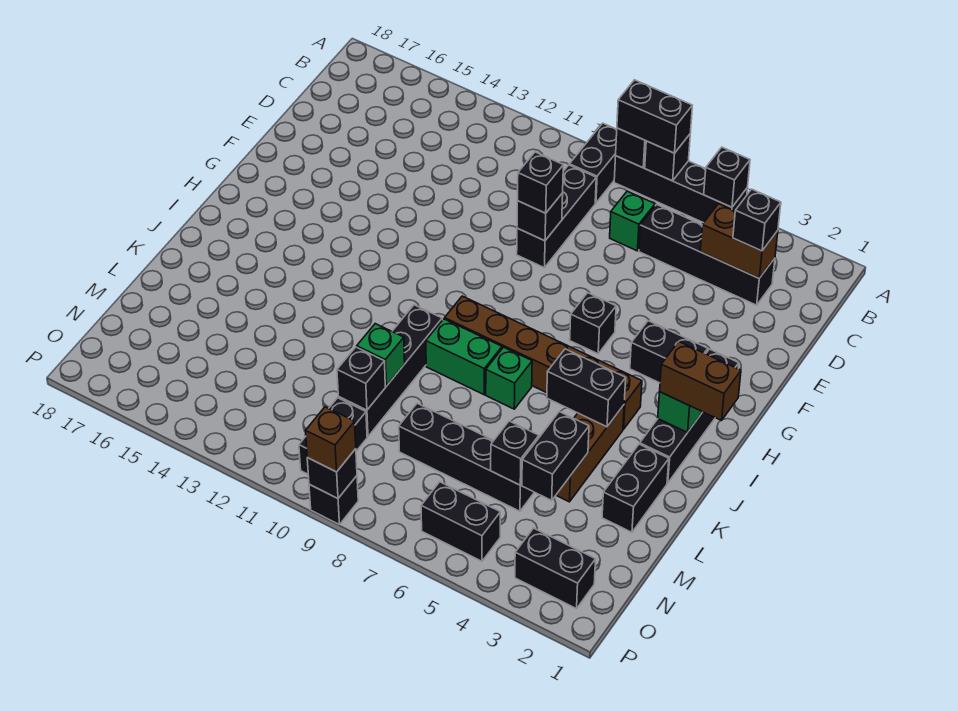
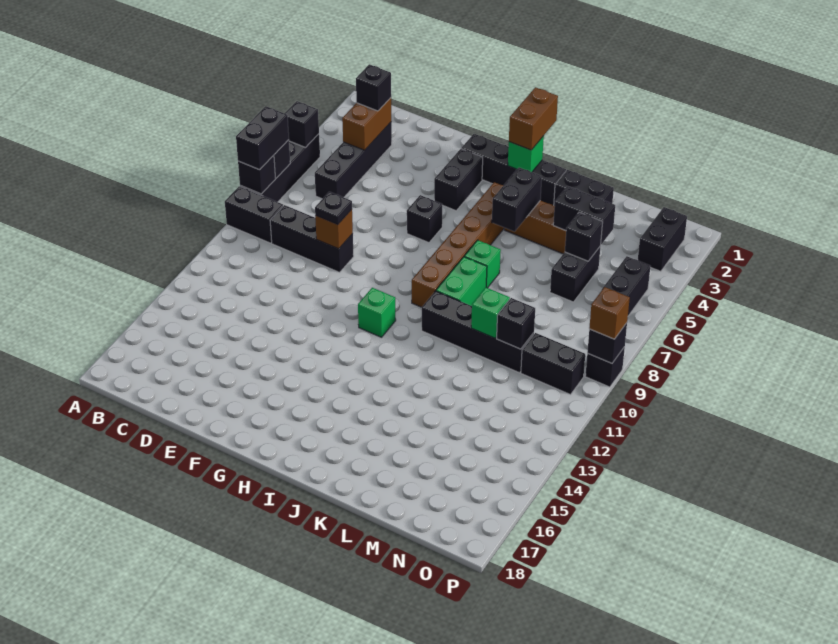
green 1x1 brick [610,191,655,251] -> green 1x1 brick moved to [358,288,396,337]
black 1x1 brick [517,193,563,241] -> brown 1x1 brick [315,209,353,249]
black 1x1 brick [518,152,563,213] -> black 1x1 plate [315,192,352,225]
black 1x4 brick [399,403,534,511] -> black 1x2 brick [550,246,601,302]

